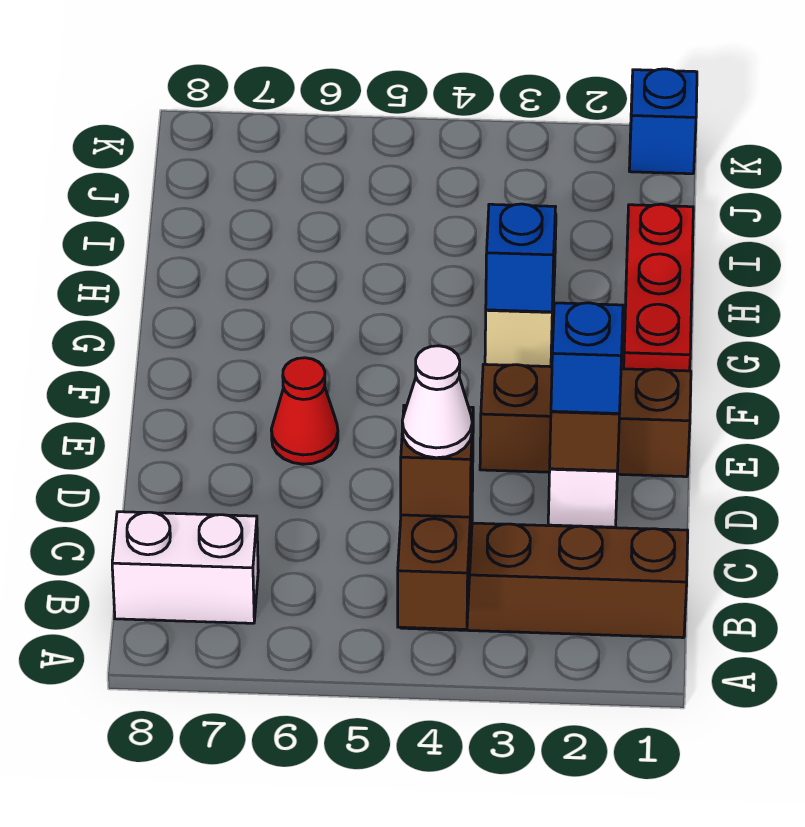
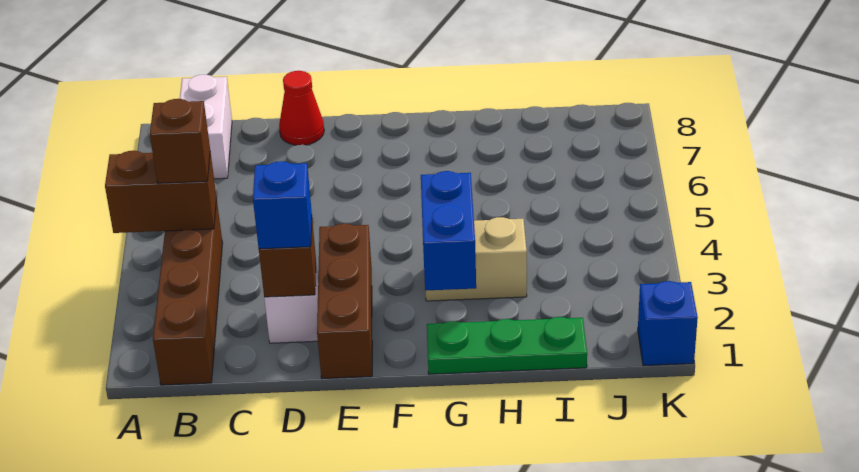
white 1x1 cone [402,346,472,458] -> none
red 1x1 cone [271,358,338,464] -> red 1x1 cone moved to [279,71,324,145]
red 1x3 plate [624,204,693,371] -> green 1x3 plate [427,317,587,374]
blue 1x1 brick [486,204,556,312] -> blue 1x2 brick [421,171,476,291]

